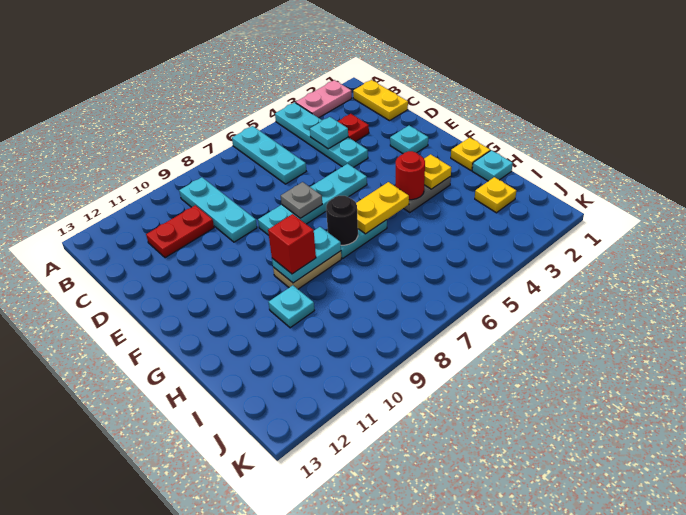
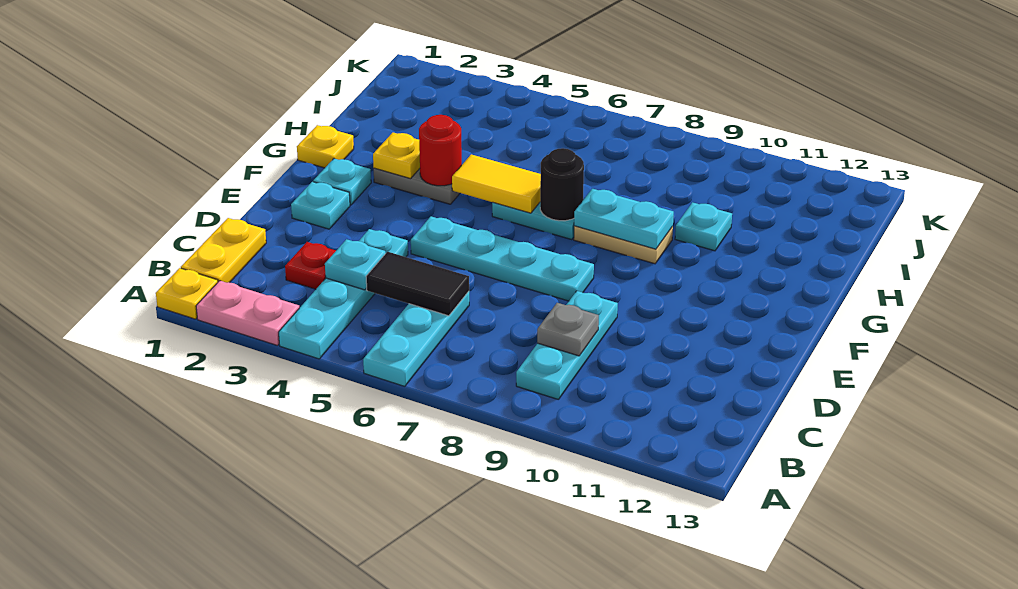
none -> black 1x2 tile [366,252,469,316]
red 1x2 plate [146,205,214,258] -> none
grey 1x1 plate [281,182,322,218] -> grey 1x1 plate moved to [537,303,599,356]
yellow 1x2 plate [356,182,409,234] -> yellow 1x2 tile [452,154,541,213]
red 1x1 brick [268,214,316,274] -> none
cyan 1x1 plate [472,150,513,181] -> cyan 1x1 plate moved to [313,159,371,205]
yellow 1x1 plate [475,177,516,213] -> yellow 1x1 plate moved to [156,268,218,319]

